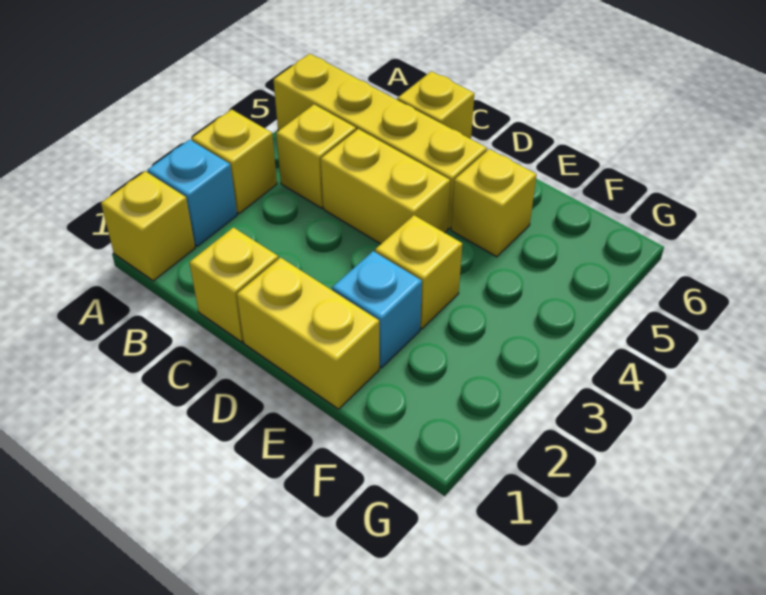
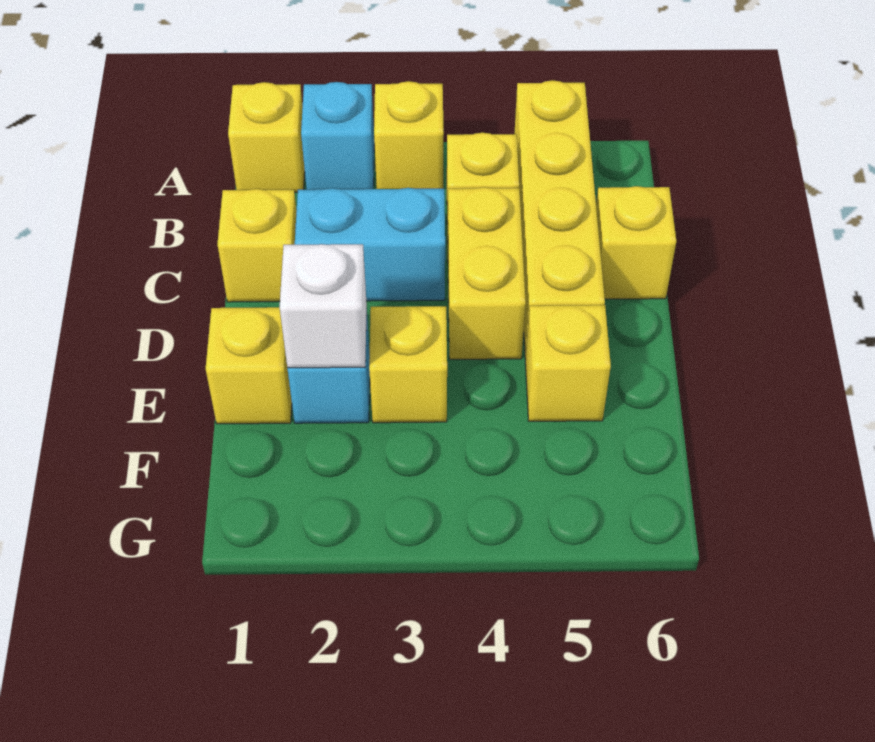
none -> cyan 1x2 brick [295,188,445,301]
yellow 1x2 brick [237,258,379,409] -> yellow 1x1 brick [206,307,292,424]
none -> white 1x1 brick [280,244,367,368]

